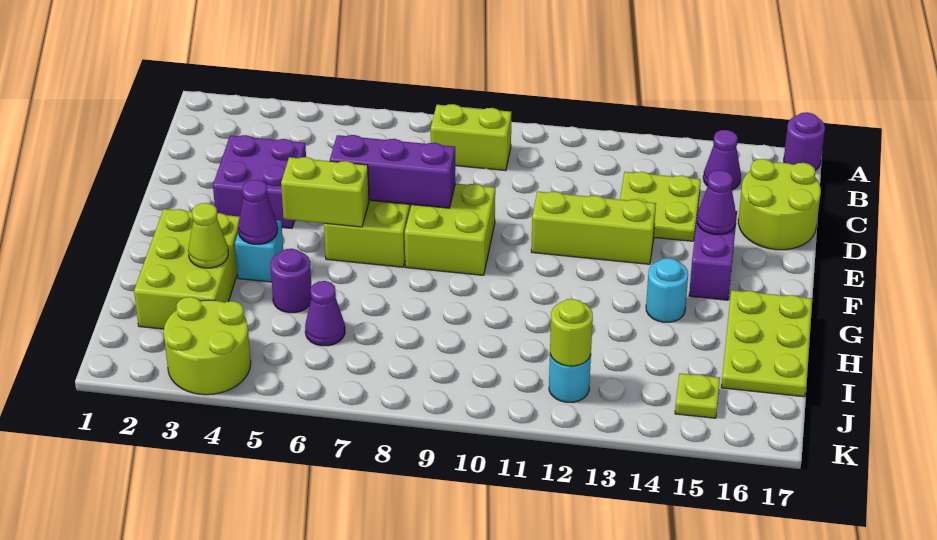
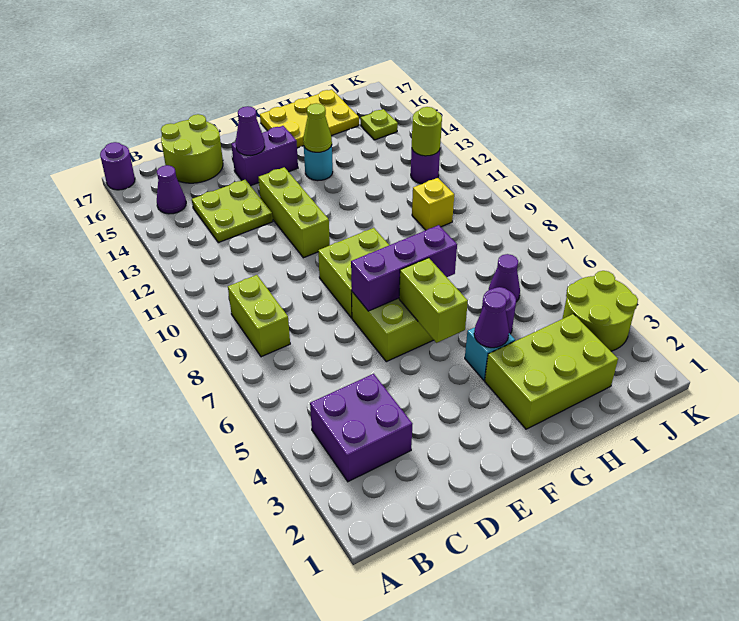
purple 2x2 brick [213,135,306,228] -> purple 2x2 brick moved to [310,374,412,482]
purple 1x3 brick [330,135,455,208] -> purple 1x3 brick turned to [351,225,457,311]
lime 2x3 plate [721,290,812,397] -> yellow 2x3 plate [260,89,359,148]
lime 1x1 cone [188,203,228,268] -> lime 1x1 cone moved to [303,103,332,152]
none -> yellow 1x1 brick [412,178,454,230]
cyan 1x1 round brick [549,355,591,402] -> purple 1x1 round brick [411,150,440,184]

